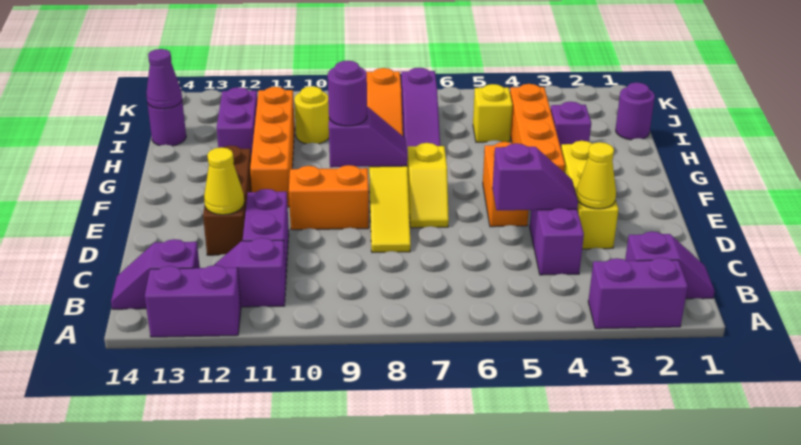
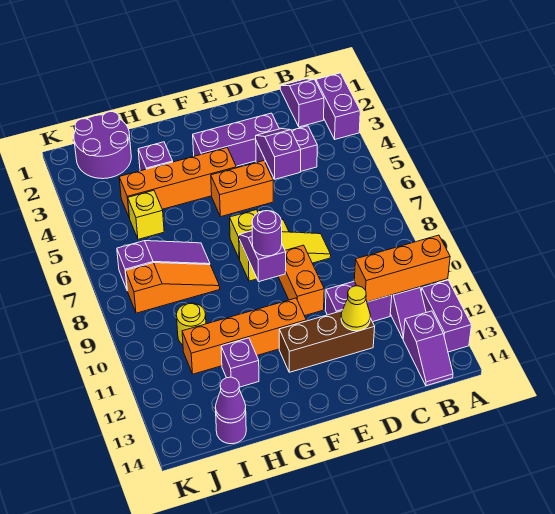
none -> orange 1x3 brick [354,235,450,302]
yellow 1x3 brick [561,141,619,249] -> purple 1x3 brick [193,113,279,166]
yellow 1x1 cone [576,142,616,209] -> none
purple 1x2 brick [217,87,257,156] -> purple 1x1 brick [221,338,259,387]
purple 1x1 round brick [616,82,655,140] -> purple 2x2 round brick [74,112,131,179]

